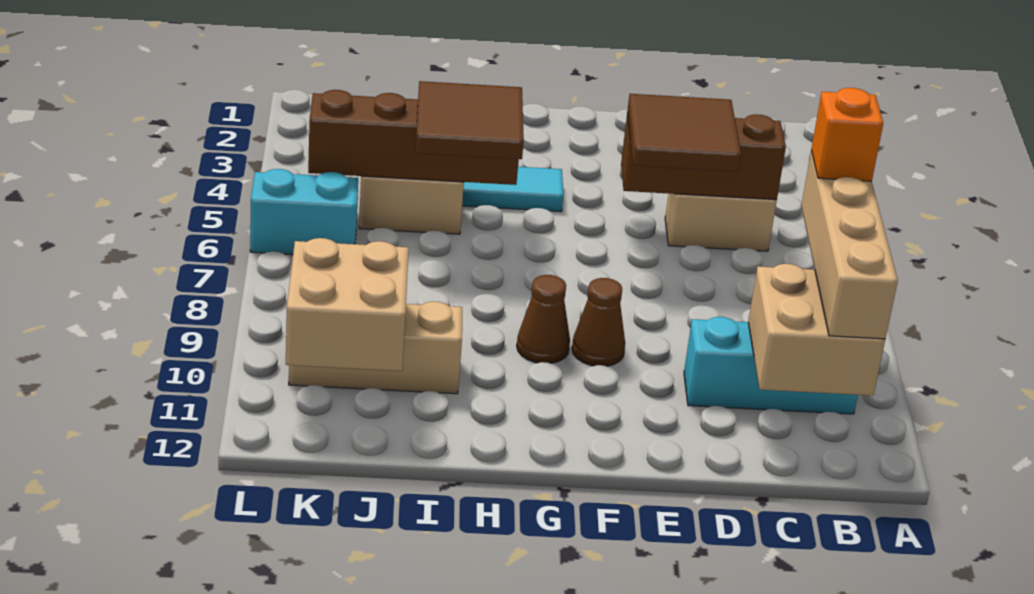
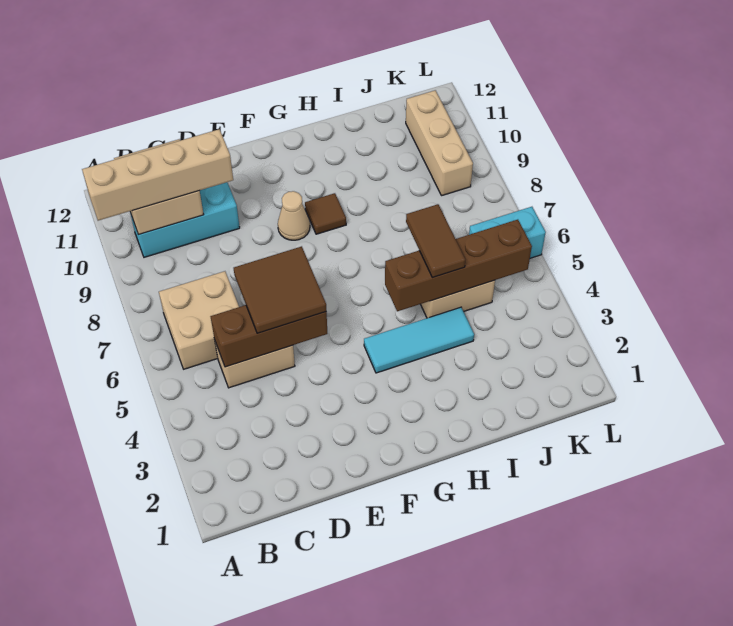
tan 1x4 brick [801,151,898,339] -> tan 1x4 brick turned to [82,129,233,221]
orange 1x1 brick [811,88,883,181] -> none
brown 1x1 cone [572,278,625,366] -> tan 1x1 cone [278,191,310,240]
brown 1x1 cone [517,275,570,363] -> brown 1x1 tile [305,193,346,234]
brown 2x2 tile [416,81,524,159] -> brown 1x2 tile [406,204,465,278]
tan 1x3 brick [289,302,462,394] -> tan 1x3 brick turned to [406,90,473,196]
tan 2x2 brick [286,238,409,371] -> tan 2x2 brick moved to [159,271,239,369]

